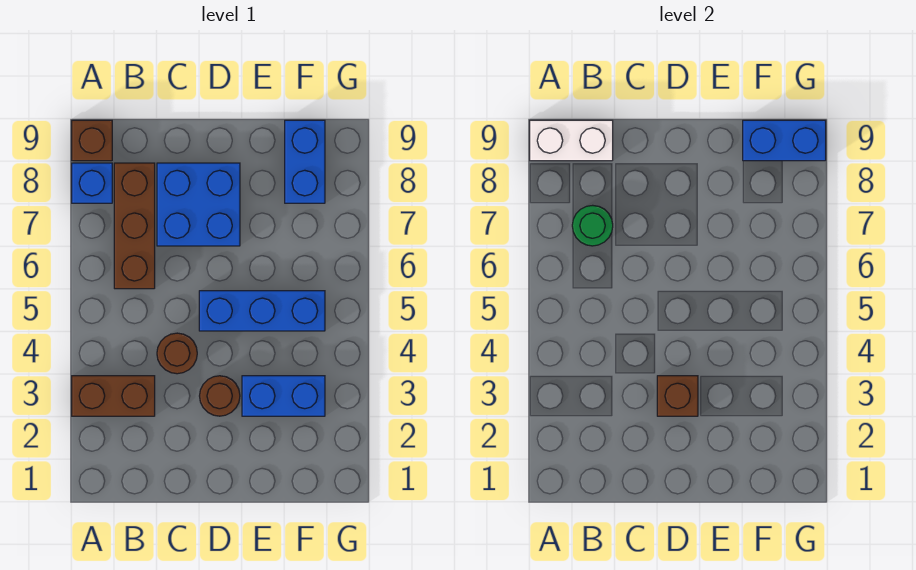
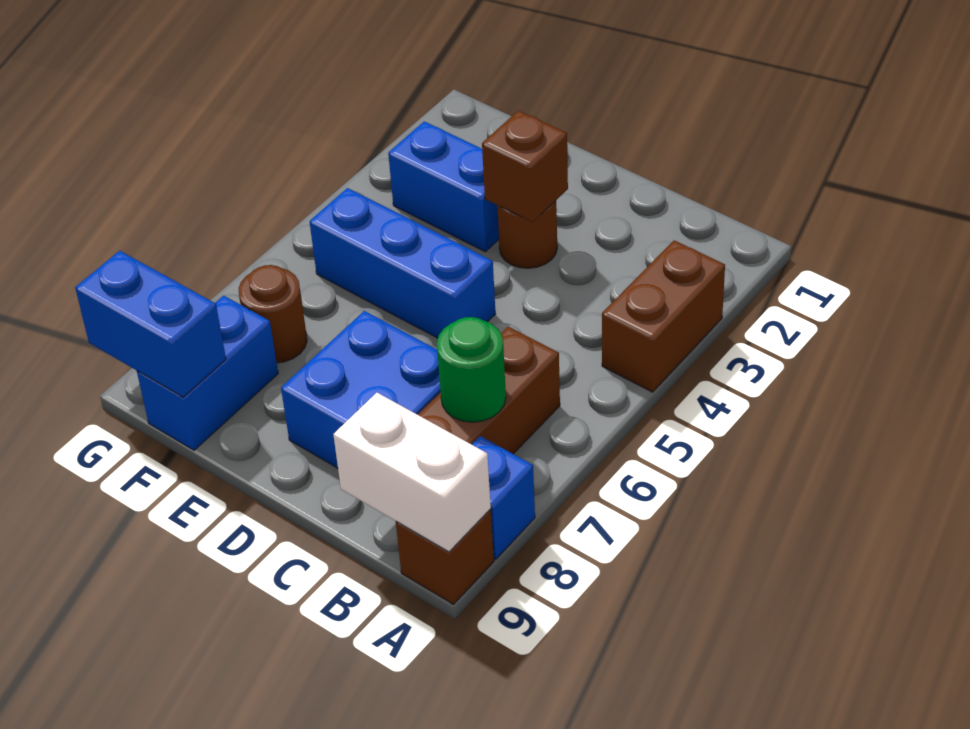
brown 1x2 brick [72,376,155,416] -> brown 1x2 brick turned to [602,240,725,392]
brown 1x1 round brick [157,333,197,374] -> brown 1x1 round brick moved to [239,265,307,363]

